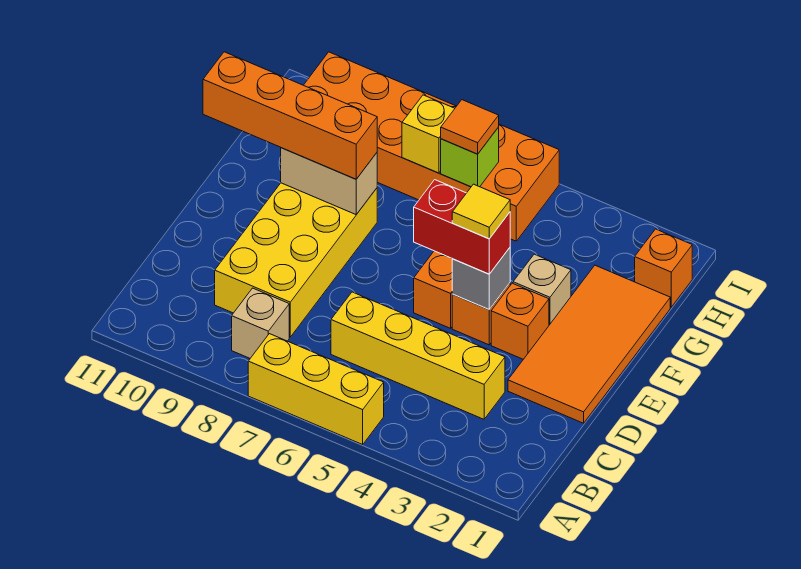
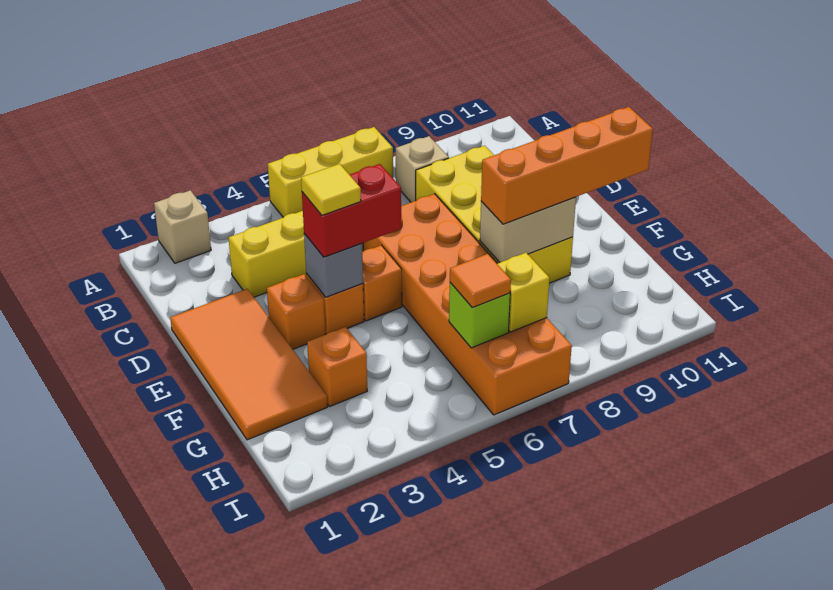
tan 1x1 brick [513,254,571,325] -> tan 1x1 brick moved to [154,190,211,263]
orange 1x1 brick [635,229,692,307] -> orange 1x1 brick moved to [307,327,367,407]
orange 2x6 brick [304,52,559,241] -> orange 2x6 brick turned to [363,194,572,415]

